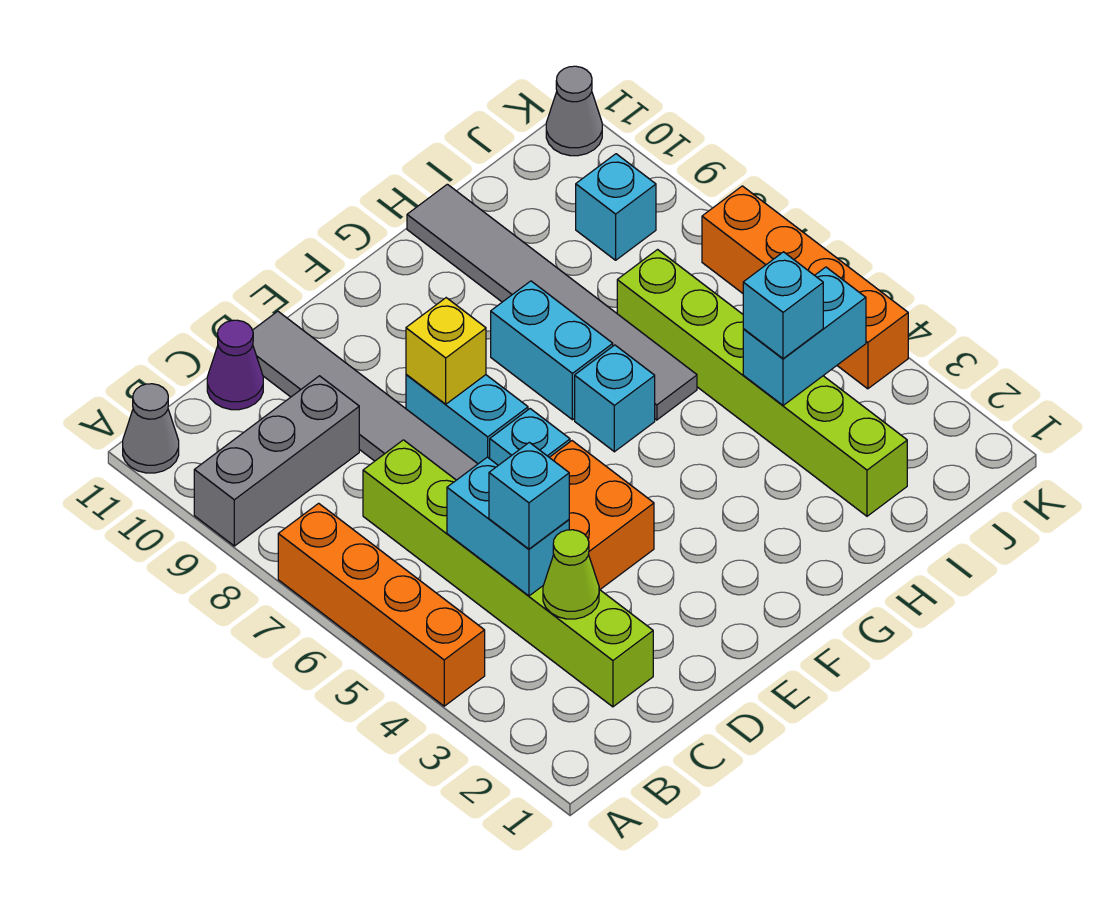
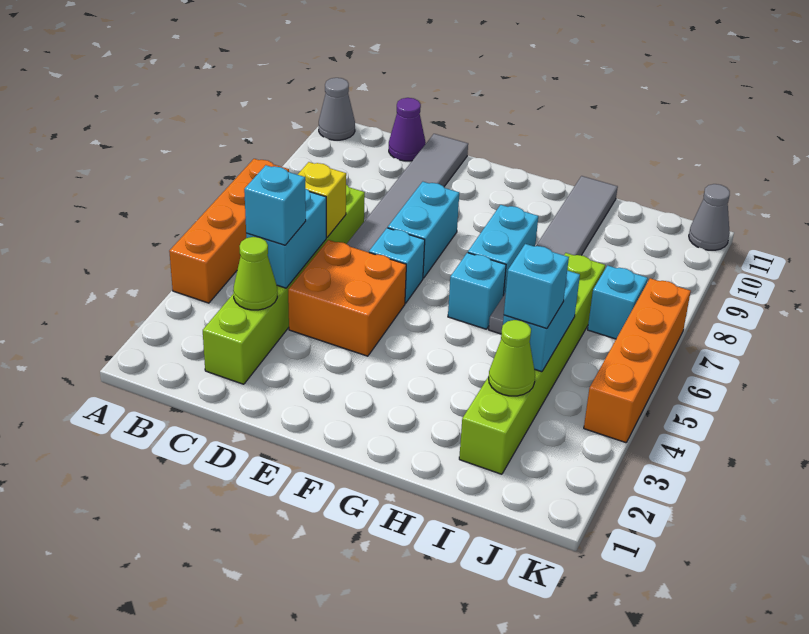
grey 1x3 brick [194,376,359,546] -> none
yellow 1x1 brick [406,298,486,404] -> yellow 1x1 brick moved to [298,162,346,237]
none -> lime 1x1 cone [489,320,535,396]
cyan 1x2 brick [743,267,866,405] -> cyan 1x2 brick turned to [503,271,580,372]
cyan 1x1 brick [576,154,656,260] -> cyan 1x1 brick moved to [588,265,648,339]

